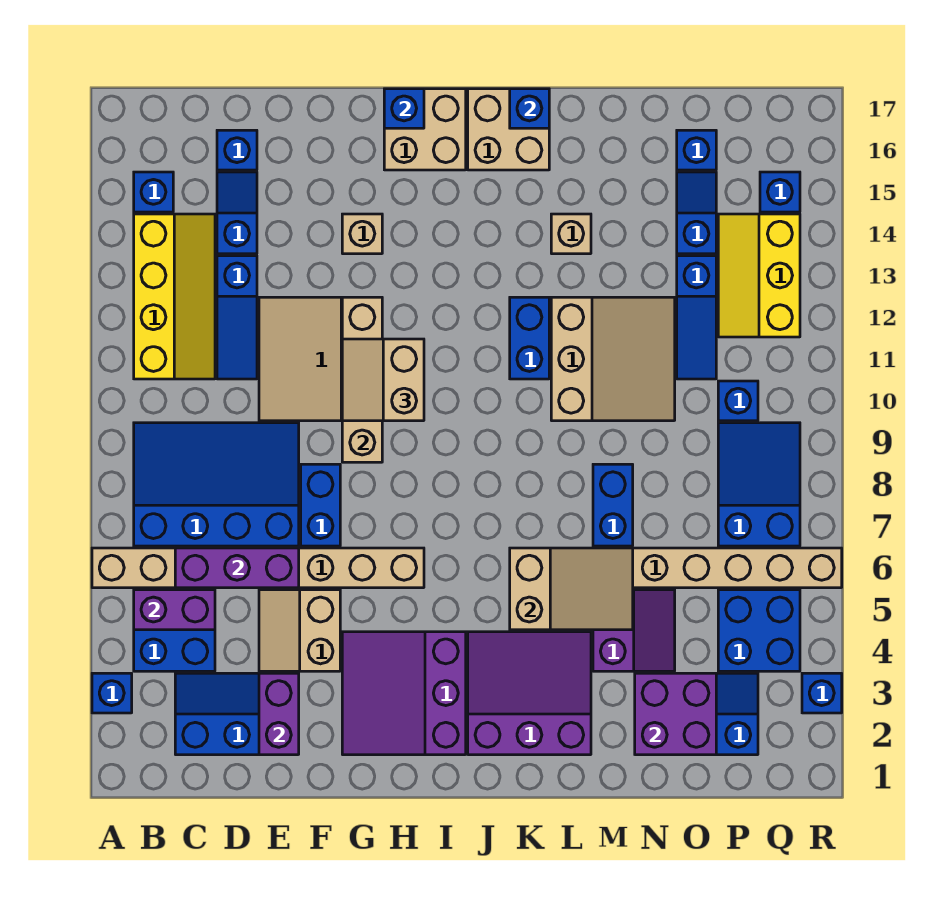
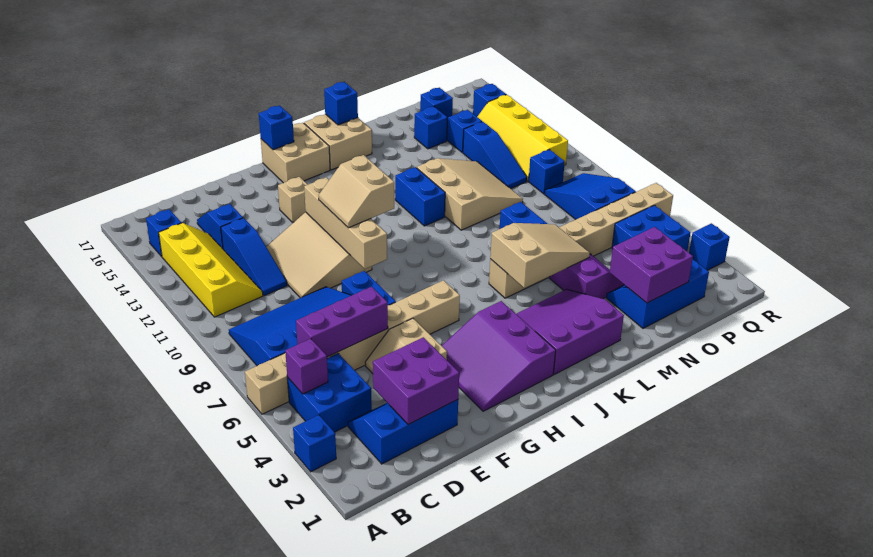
purple 1x2 brick [134,590,215,630] -> purple 1x1 brick [285,339,328,394]
blue 1x1 brick [217,130,257,170] -> blue 1x1 brick moved to [414,106,447,149]
purple 1x2 brick [259,673,299,755] -> purple 2x2 brick [373,337,459,425]
tan 1x1 brick [551,214,591,254] -> none
yellow 2x3 slope [718,214,800,337] -> yellow 2x4 slope [477,95,568,181]

